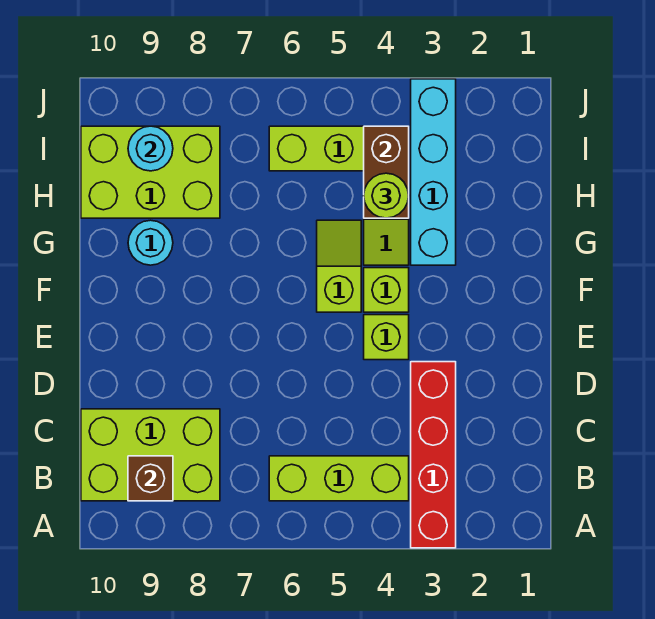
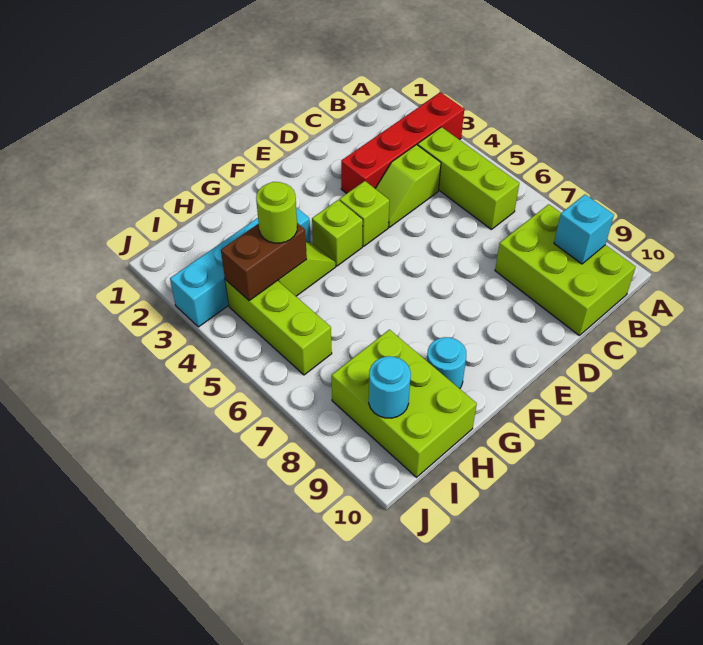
brown 1x1 brick [128,456,173,501] -> cyan 1x1 brick [554,195,614,264]
lime 1x2 slope [317,220,361,312] -> lime 1x2 slope moved to [375,145,441,227]

